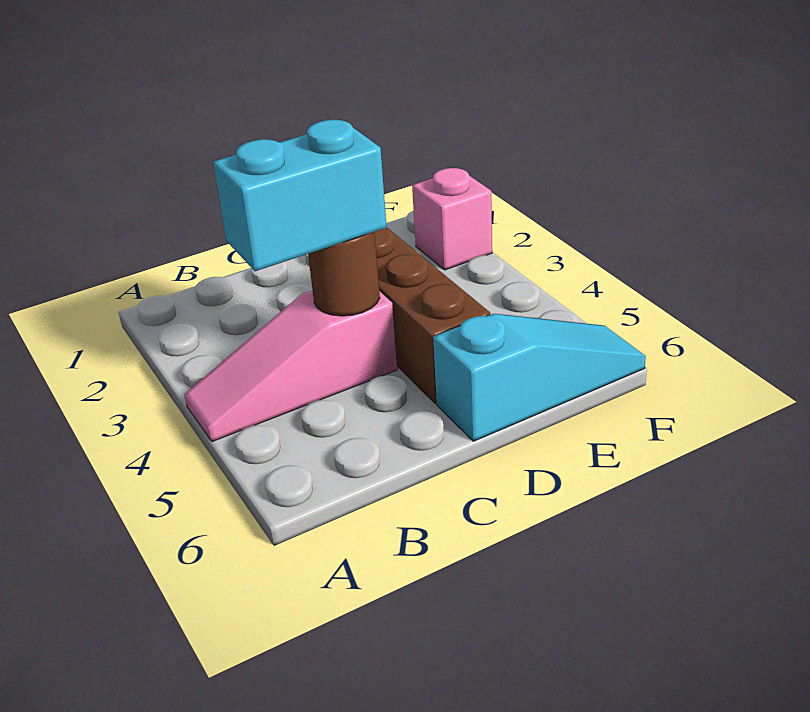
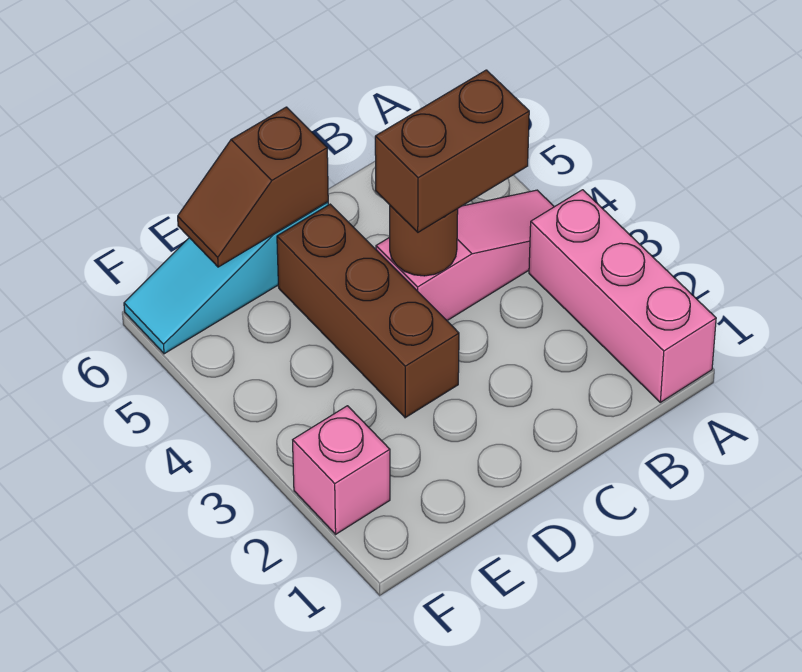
none -> pink 1x3 brick [529,190,716,402]
cyan 1x2 brick [213,120,387,271] -> brown 1x2 brick [375,70,529,232]
none -> brown 1x2 slope [178,107,328,267]

